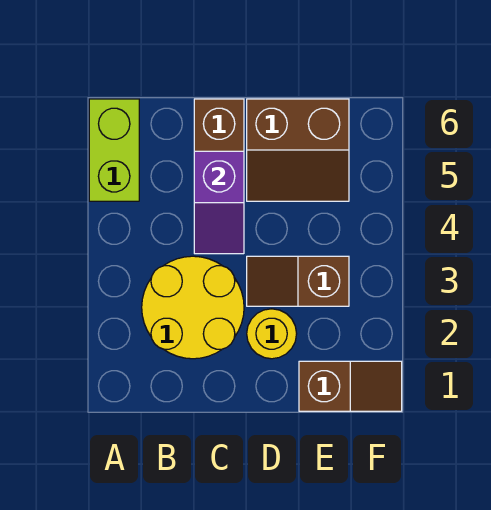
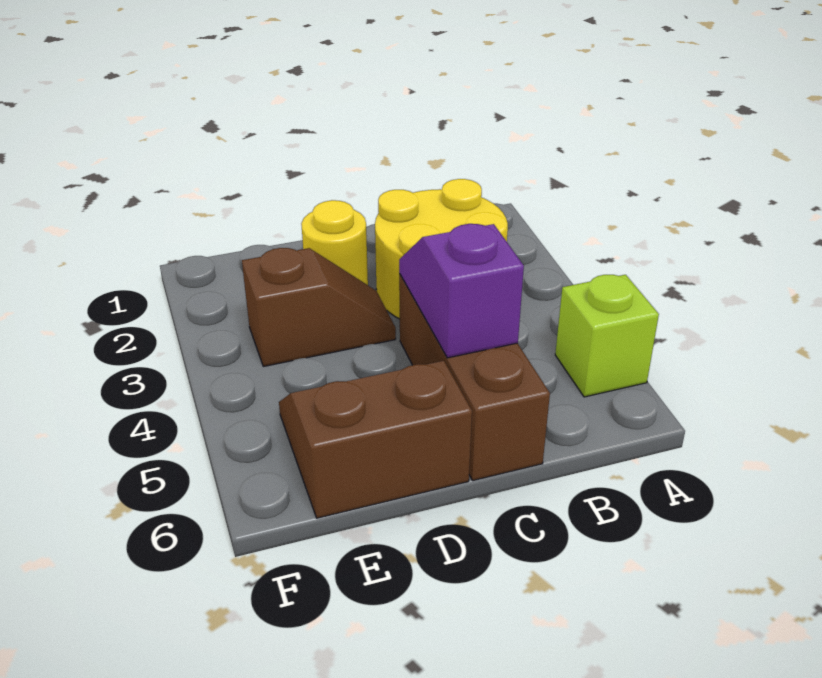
lime 1x2 brick [89,99,139,201] -> lime 1x1 brick [555,275,659,397]
brown 1x2 slope [299,361,402,411] -> none

